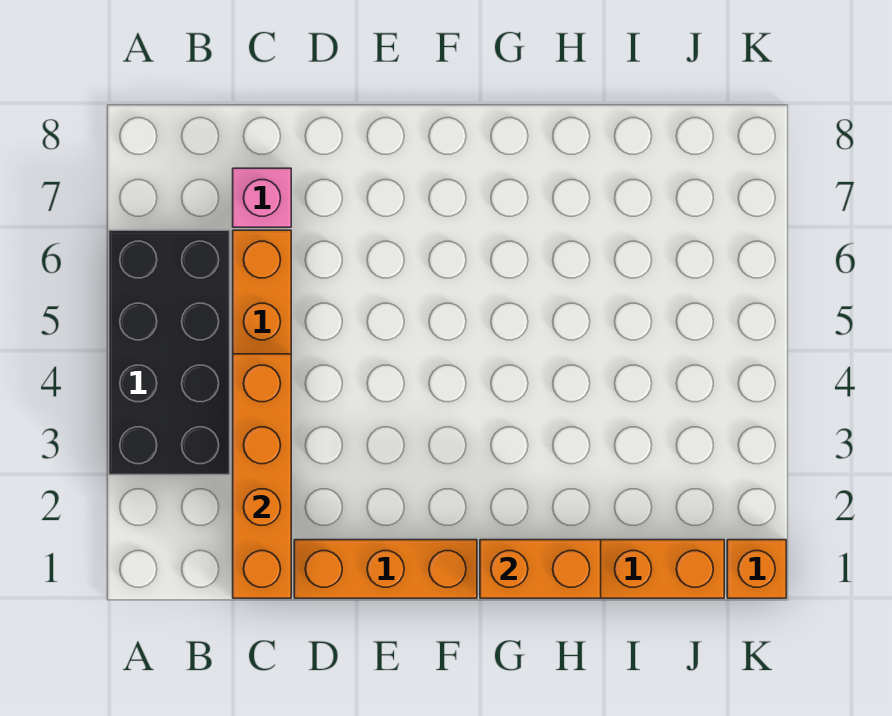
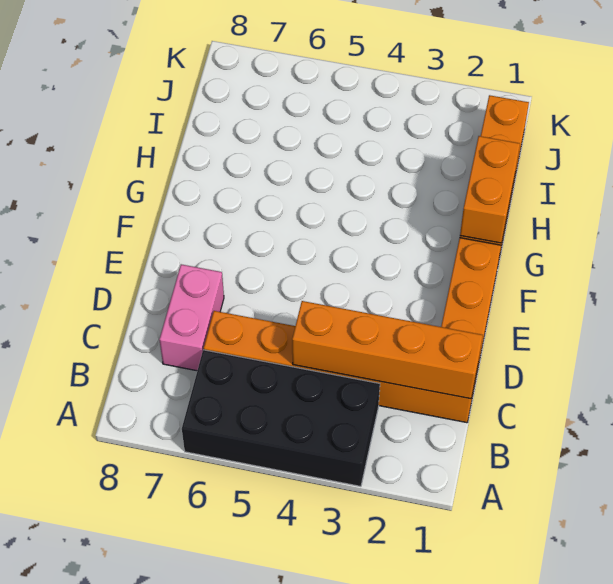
pink 1x1 brick [233,168,291,227] -> pink 1x2 brick [159,264,224,371]
orange 1x1 brick [727,540,786,598] -> none

